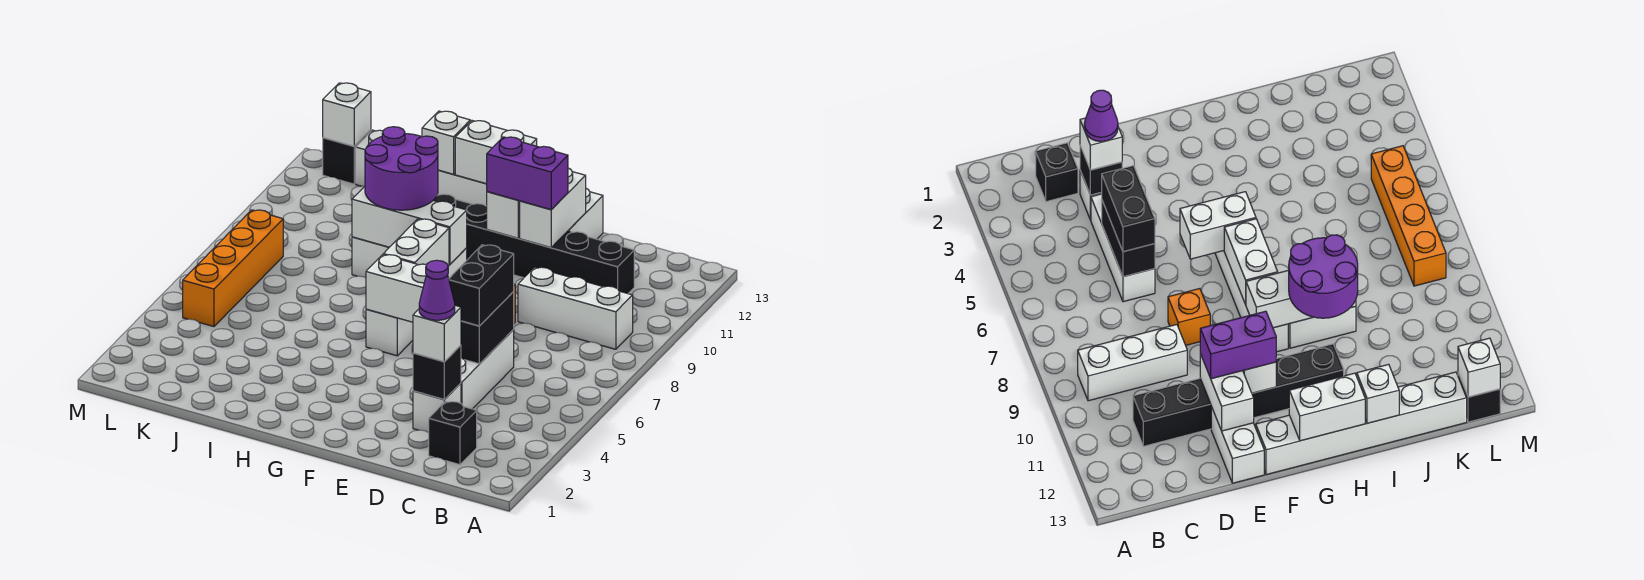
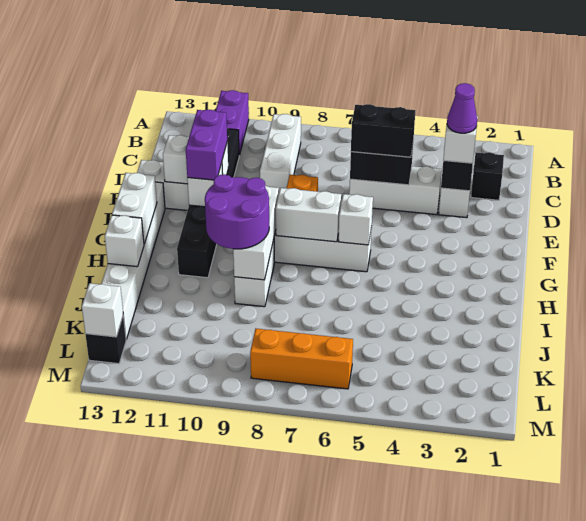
none -> purple 1x2 brick [216,90,249,155]
white 1x2 brick [366,255,426,322] -> white 1x1 brick [338,194,373,245]
orange 1x4 brick [183,210,283,327] -> orange 1x3 brick [250,329,353,389]

